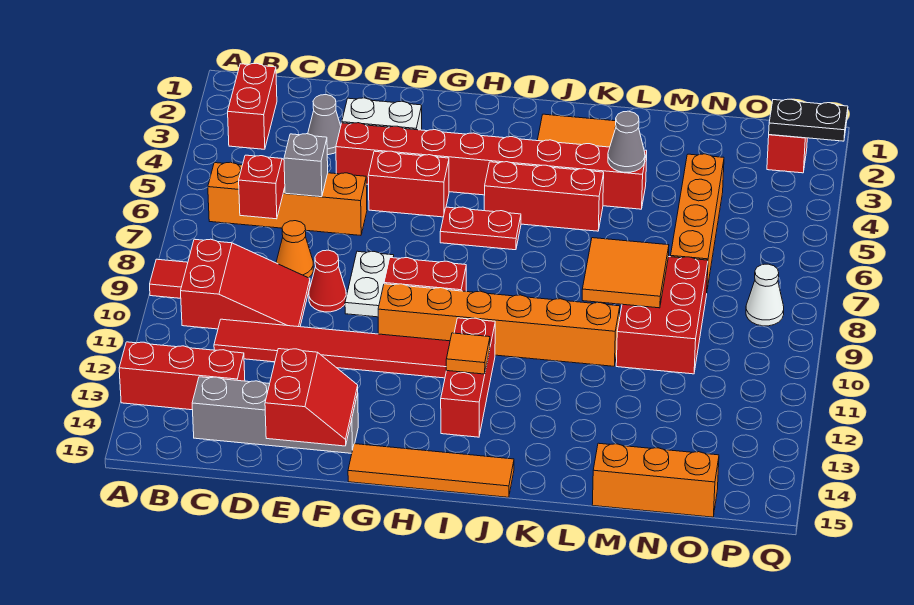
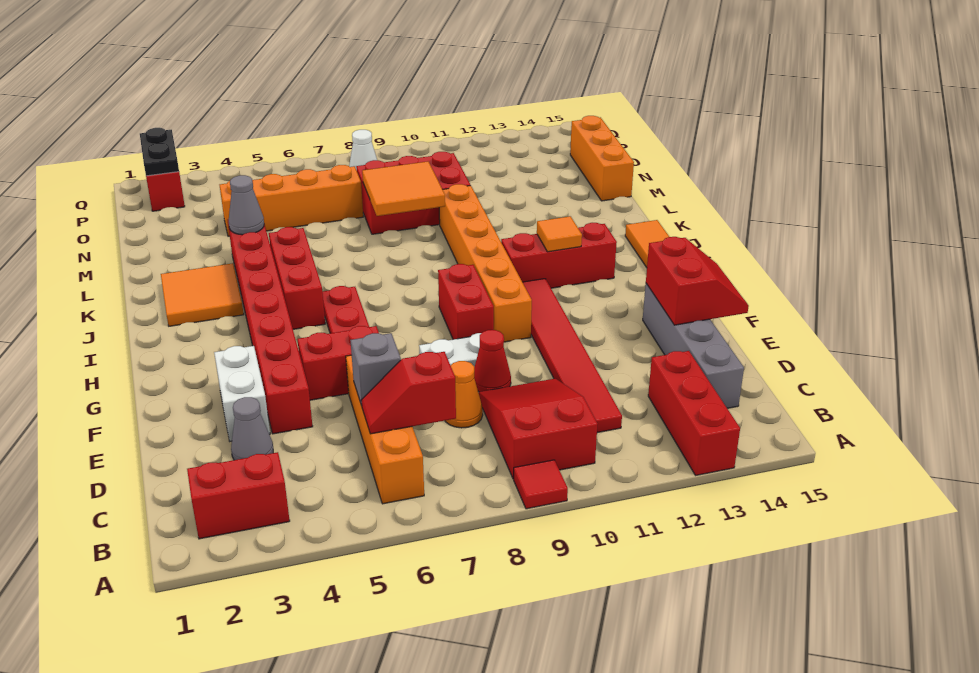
red 2x2 slope [265,349,358,446] -> red 2x2 slope turned to [646,237,749,325]
red 1x2 brick [368,151,449,217] -> red 1x2 brick turned to [298,326,379,400]

